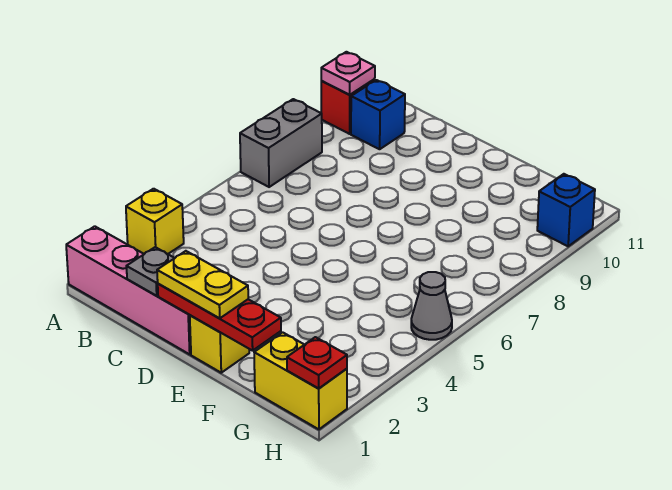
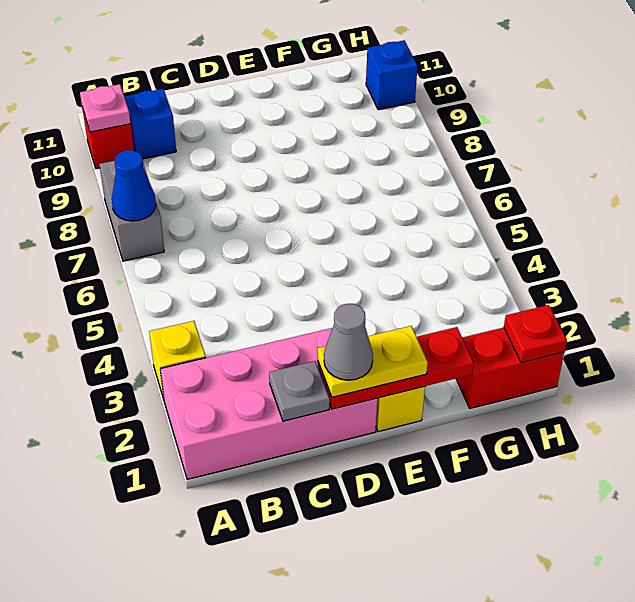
pink 1x4 brick [66,226,191,354] -> pink 2x4 brick [160,328,378,479]
none -> blue 1x1 cone [112,150,156,221]
yellow 1x2 brick [254,332,347,429] -> red 1x2 brick [456,328,564,408]
grey 1x1 cone [411,272,452,340] -> grey 1x1 cone moved to [324,304,373,380]

